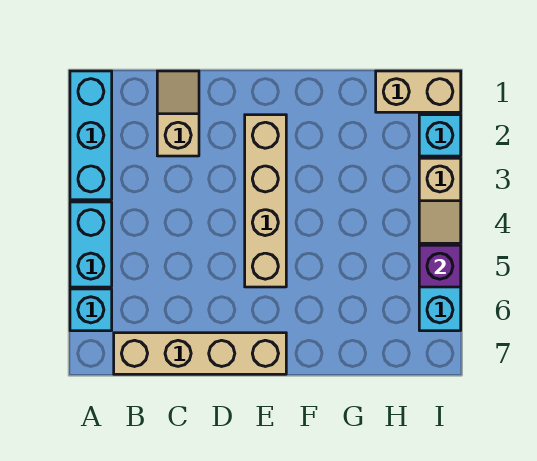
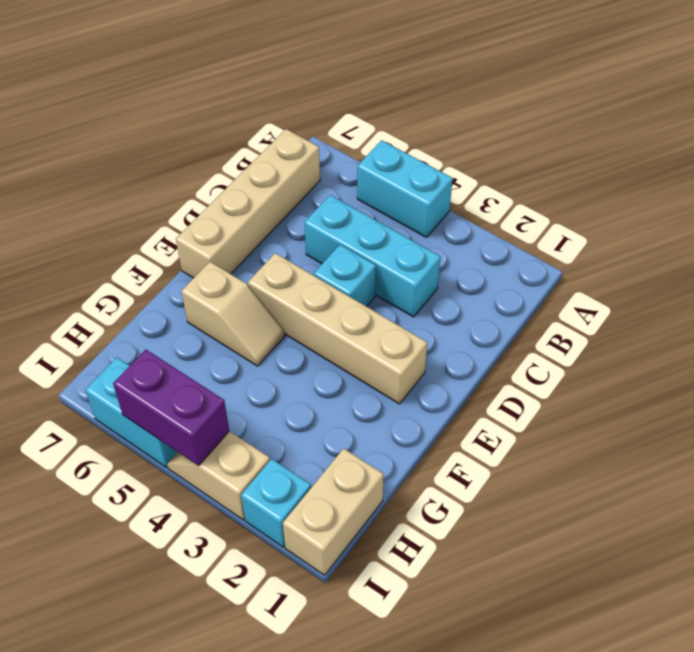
cyan 1x3 brick [70,71,112,200] -> cyan 1x3 brick moved to [304,195,441,317]
cyan 1x1 brick [70,289,112,331] -> cyan 1x1 brick moved to [314,245,376,307]
tan 1x2 slope [157,71,199,156] -> tan 1x2 slope moved to [181,262,285,366]
purple 1x1 brick [419,245,461,287] -> purple 1x2 brick [113,350,229,465]

